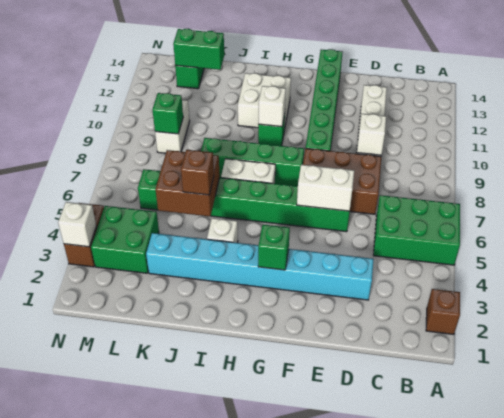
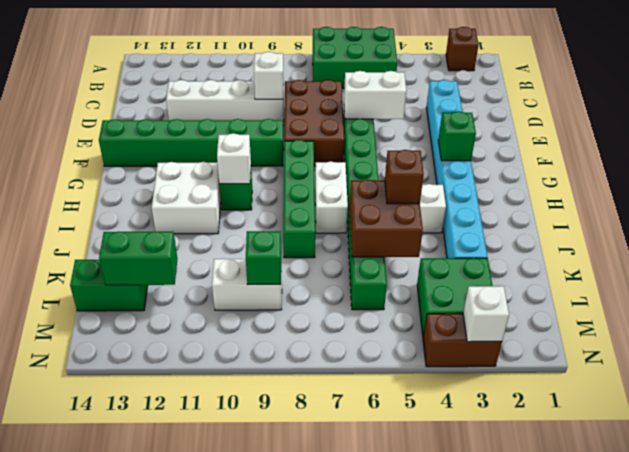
green 2x3 brick [373,195,460,265] -> green 2x3 brick turned to [313,27,397,88]
white 1x2 brick [297,165,354,211] -> white 1x2 brick turned to [344,71,406,119]
green 1x2 brick [173,29,224,70] -> green 1x2 brick turned to [99,231,177,285]

